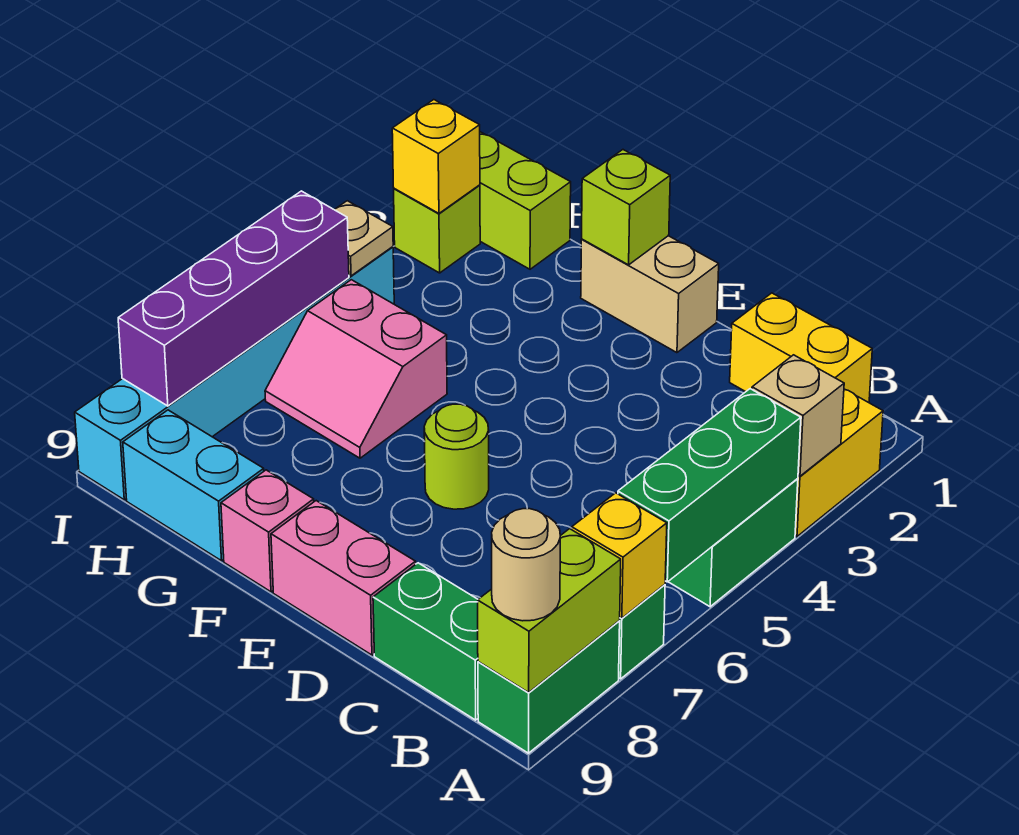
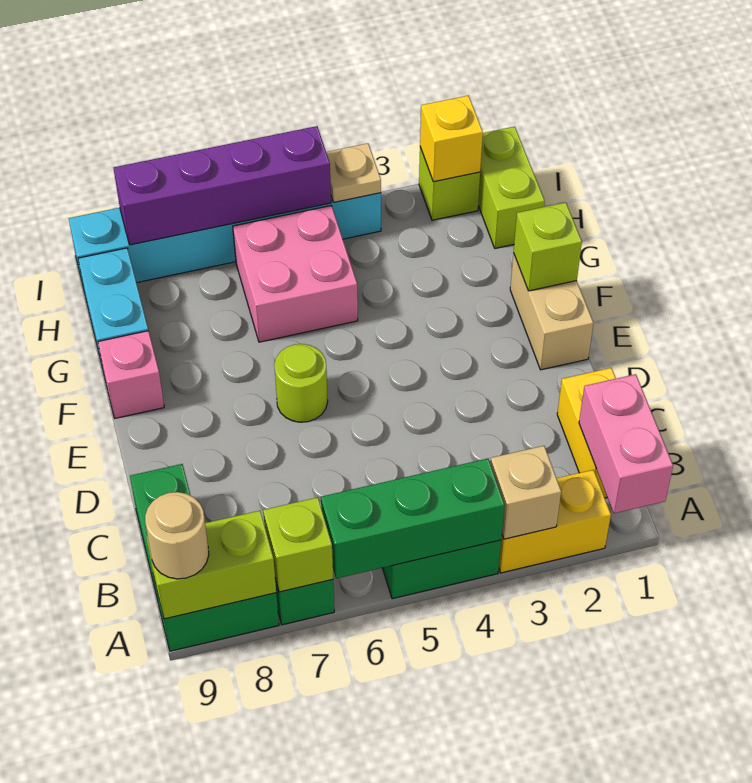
yellow 1x1 brick [572,493,667,618] -> lime 1x1 brick [263,497,333,592]
pink 1x2 brick [271,501,416,655] -> pink 1x2 brick moved to [579,374,673,513]
pink 2x2 slope [265,280,447,458] -> pink 2x2 brick [233,206,358,342]

